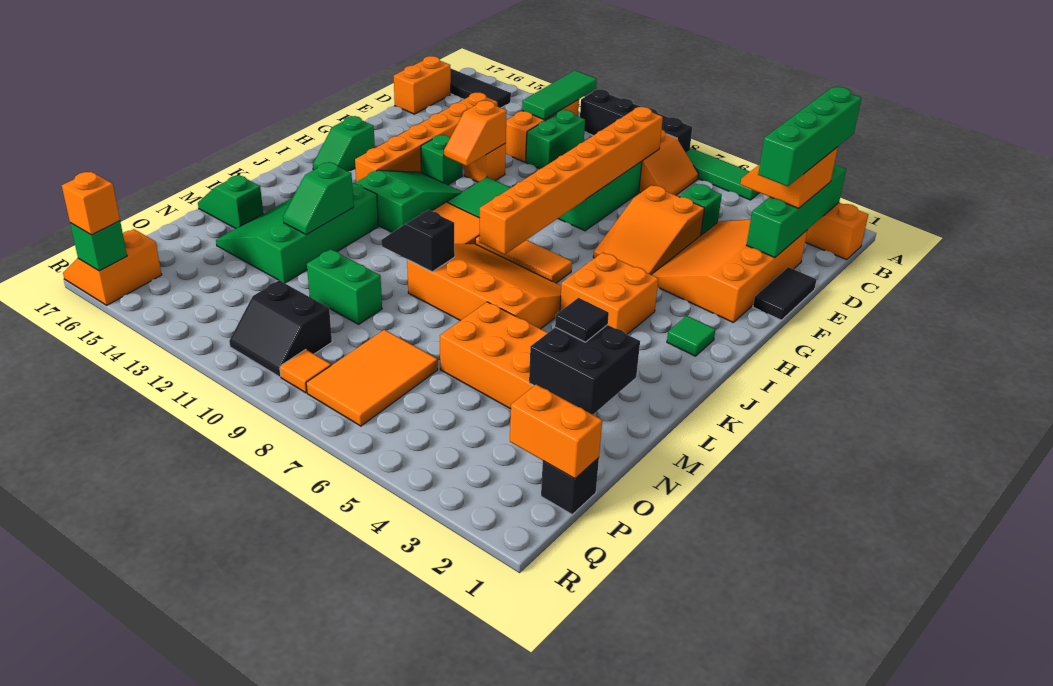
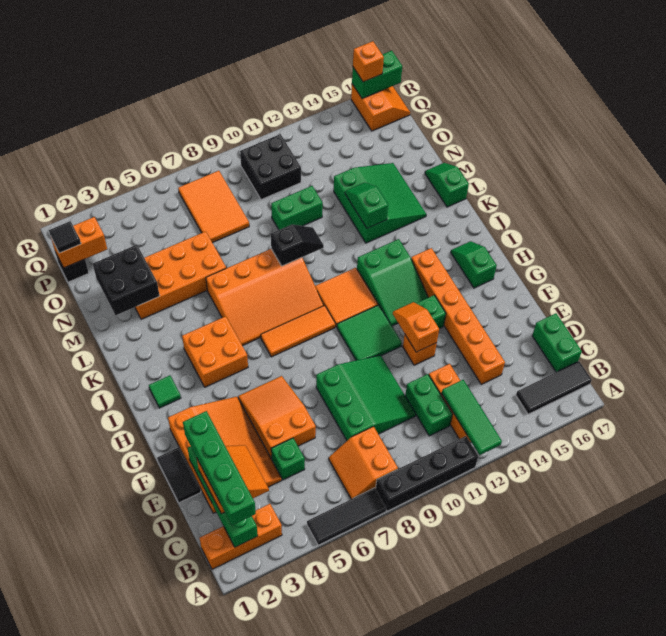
green 1x3 tile [686,148,759,200] -> black 1x3 tile [307,488,386,545]
orange 1x8 brick [479,107,663,254] -> none
orange 1x2 brick [394,56,451,114] -> green 1x2 brick [532,313,582,372]
green 3x4 slope [216,183,378,283] -> green 3x3 slope [334,163,426,243]
black 1x1 tile [555,298,609,342] -> black 1x1 tile moved to [49,221,81,253]
green 1x2 slope [198,175,263,229] -> green 1x2 slope turned to [425,163,469,207]
black 2x2 slope [229,280,332,377] -> black 2x2 brick [240,134,301,200]
orange 1x1 tile [280,350,331,393] -> none
green 1x1 brick [70,221,127,271] -> green 1x2 brick [352,51,402,99]

